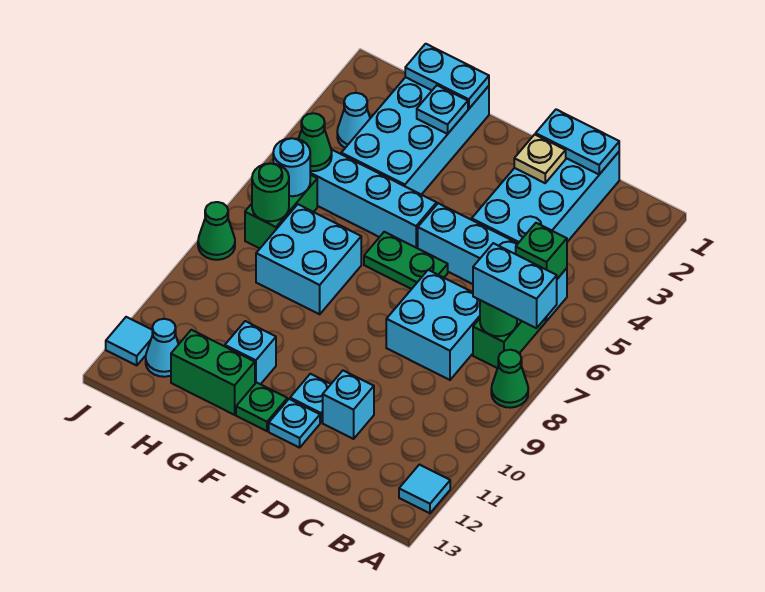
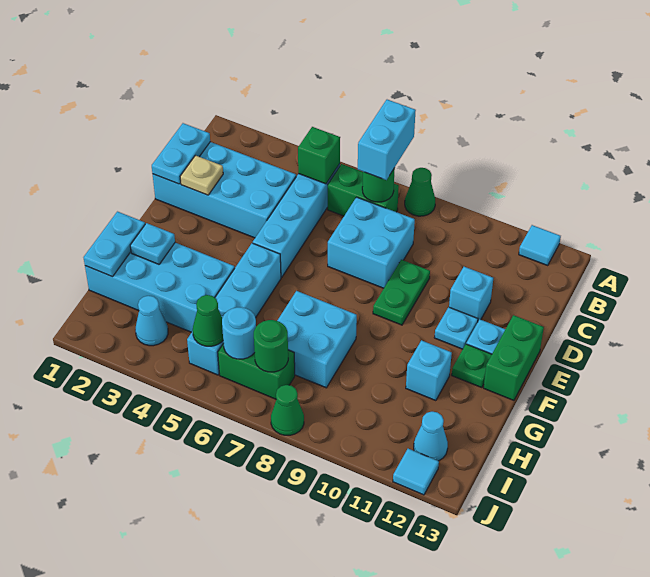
green 1x2 plate [364,232,448,289] -> green 1x2 plate moved to [373,260,430,325]
green 1x2 brick [171,330,255,415] -> green 1x2 brick moved to [484,315,544,400]

